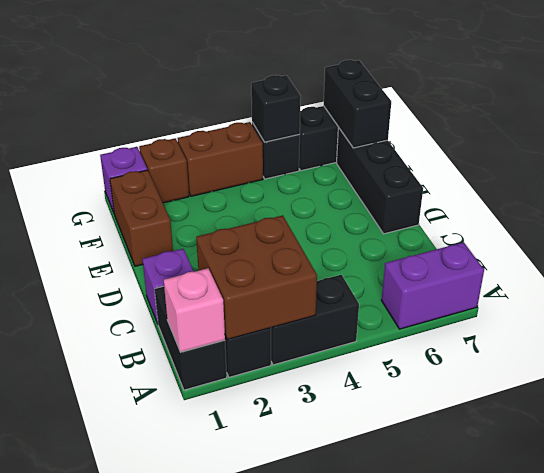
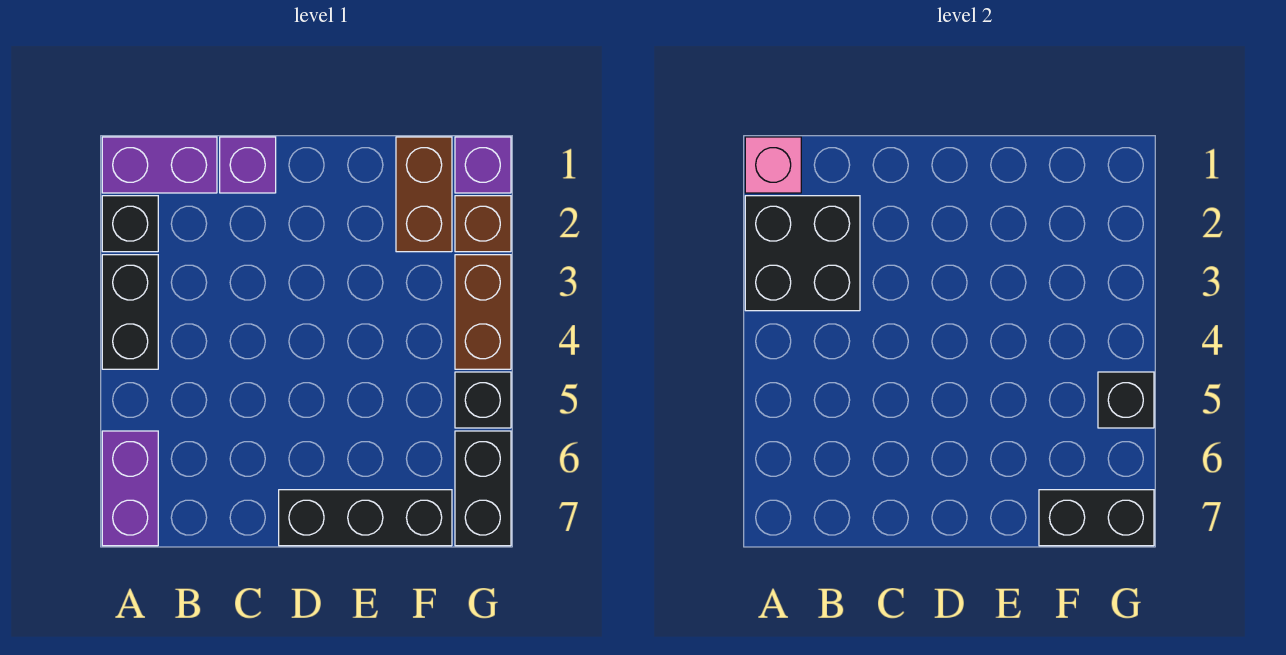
black 1x2 brick [155,286,227,390] -> purple 1x2 brick [102,137,217,193]
brown 2x2 brick [196,215,317,339] -> black 2x2 brick [745,196,860,311]
brown 1x2 brick [110,170,173,266] -> brown 1x2 brick turned to [396,137,452,252]

